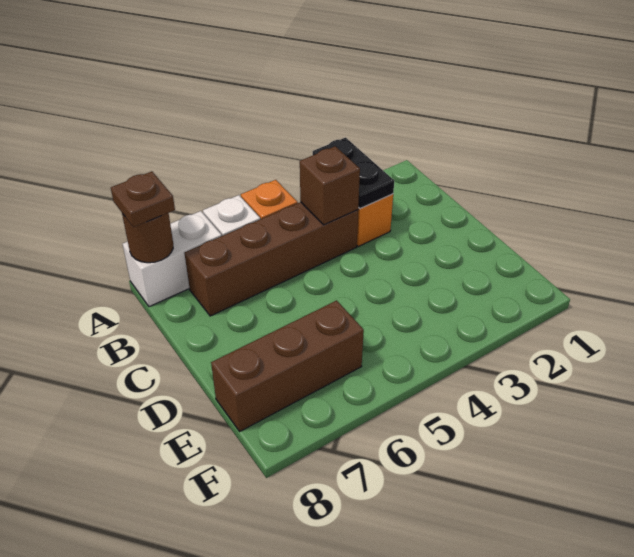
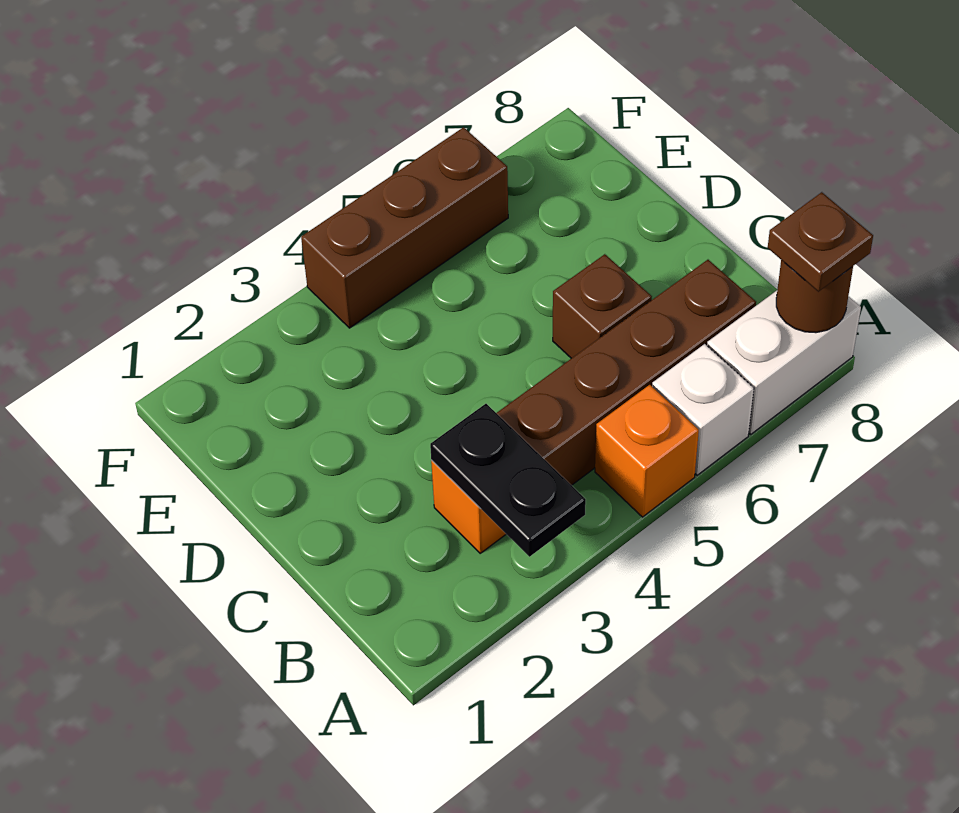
brown 1x1 brick [300,146,360,225] -> brown 1x1 brick moved to [553,254,652,358]
brown 1x3 brick [211,300,364,431] -> brown 1x3 brick moved to [301,127,508,328]

